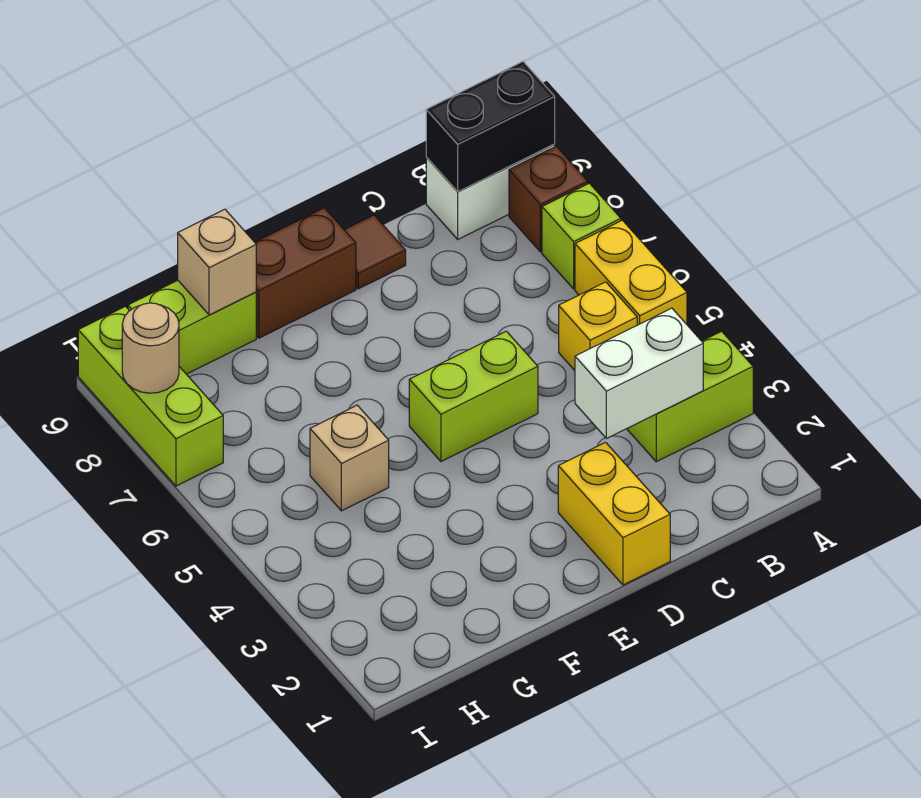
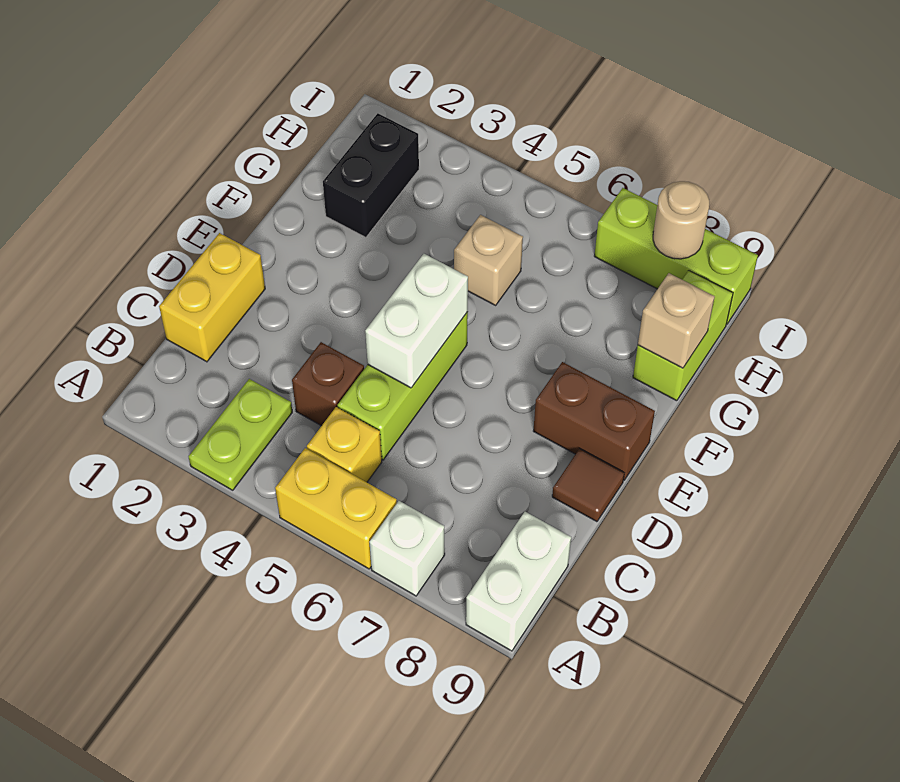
lime 1x2 brick [627,331,753,462] -> lime 1x2 plate [189,379,292,490]
lime 1x1 brick [542,183,621,289] -> white 1x1 brick [369,501,445,596]
brown 1x1 brick [509,146,588,252] -> brown 1x1 brick moved to [292,342,364,426]
black 1x2 brick [426,62,555,192] -> black 1x2 brick moved to [323,113,419,237]
white 1x2 brick [575,308,703,439] -> white 1x2 brick moved to [365,254,468,388]
yellow 1x2 brick [558,442,670,585] -> yellow 1x2 brick turned to [159,233,265,362]
lime 1x2 brick [409,331,538,461] -> lime 1x3 brick [338,312,468,460]
brown 1x2 brick [255,208,356,338] -> brown 1x2 brick turned to [533,362,655,480]

